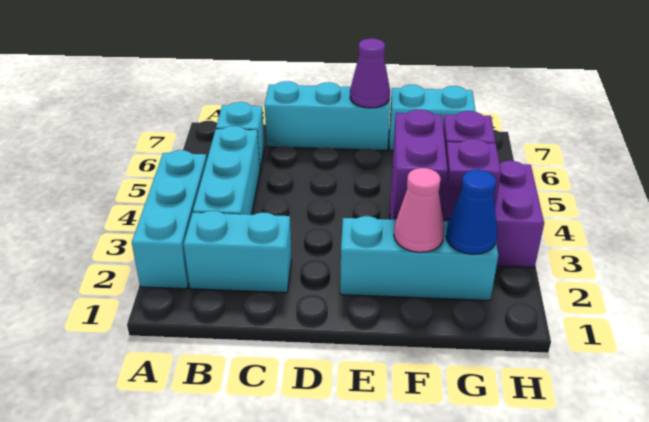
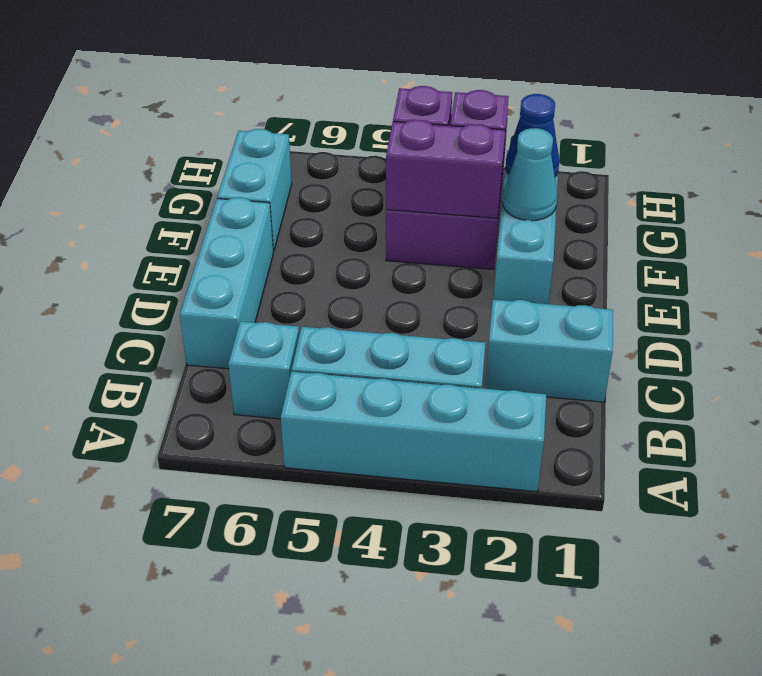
cyan 1x3 brick [132,150,207,289] -> cyan 1x4 brick [281,372,546,492]
cyan 1x2 brick [184,211,291,293] -> cyan 1x2 brick turned to [485,300,613,402]
purple 1x1 cone [350,38,390,108] -> none
pink 1x1 cone [394,168,444,252] -> cyan 1x1 cone [502,128,558,221]

